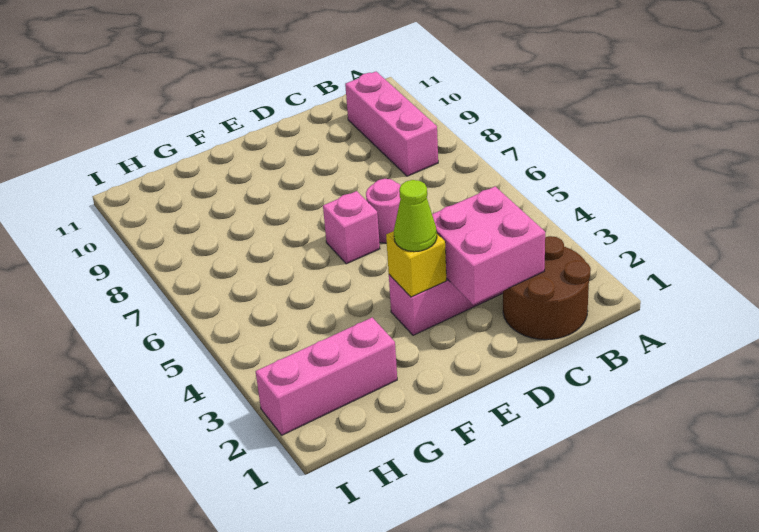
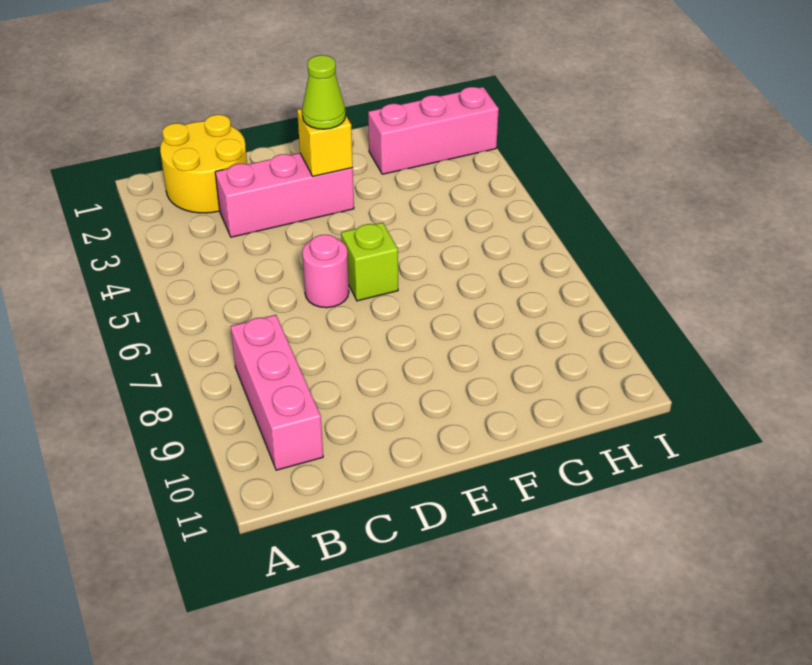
brown 2x2 round brick [503,236,591,340] -> yellow 2x2 round brick [160,115,247,213]
pink 2x2 brick [432,186,545,305] -> none
pink 1x1 brick [323,191,380,264] -> lime 1x1 brick [341,222,398,301]

